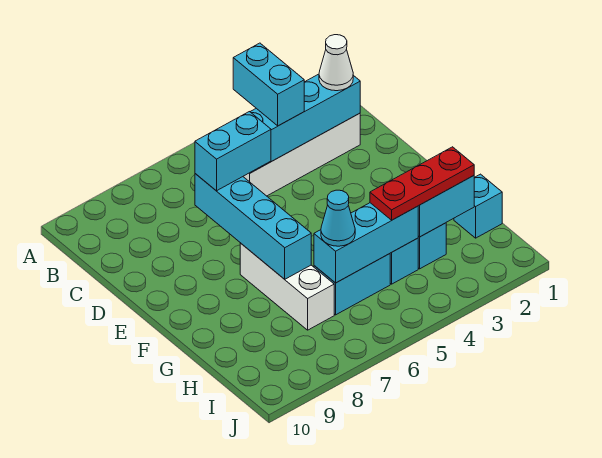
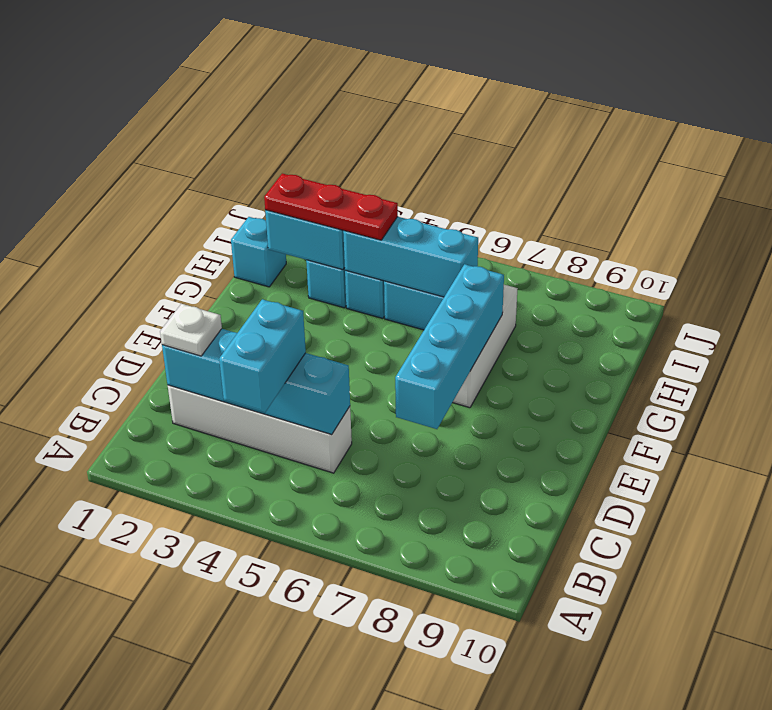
white 1x1 cone [319,35,353,91] -> white 1x1 plate [160,304,222,356]
cyan 1x2 brick [195,112,271,191] -> none
cyan 1x1 cone [321,190,355,246] -> none

